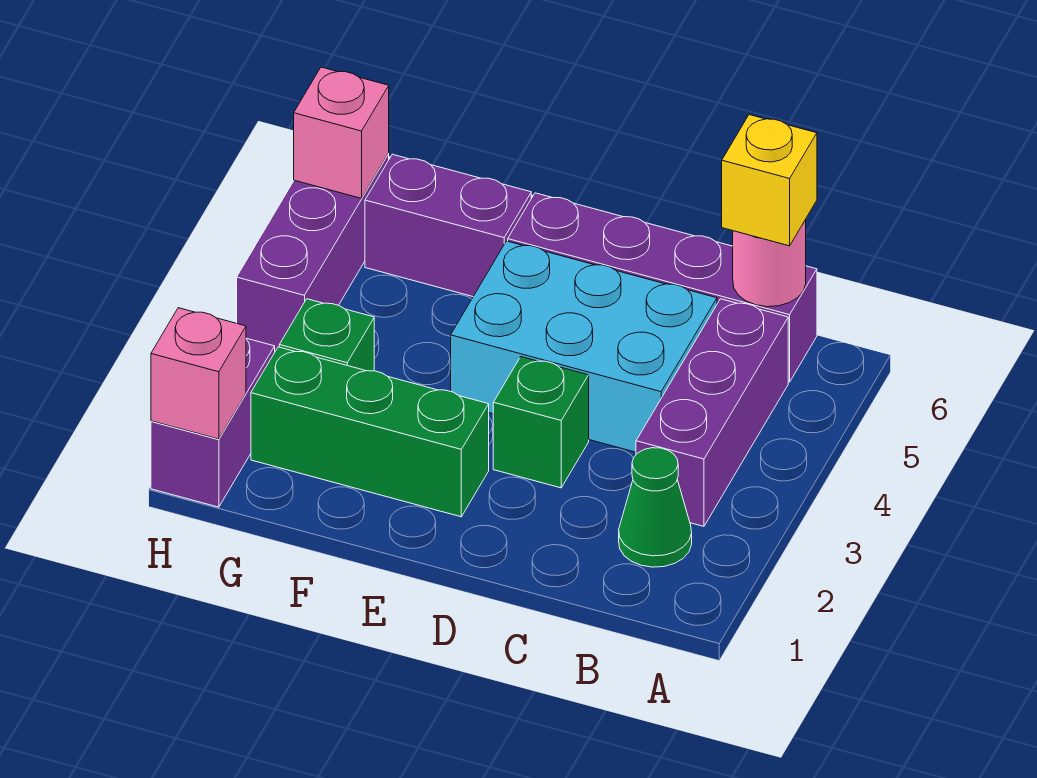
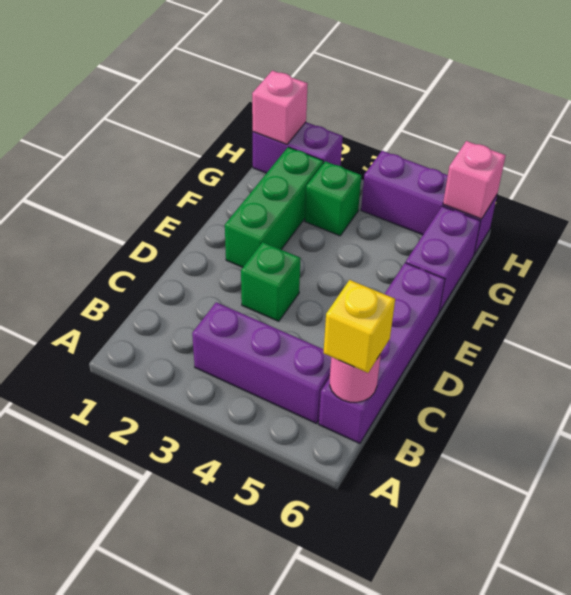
green 1x1 cone [619,448,692,567] -> none
cyan 2x3 brick [451,241,717,452] -> none

